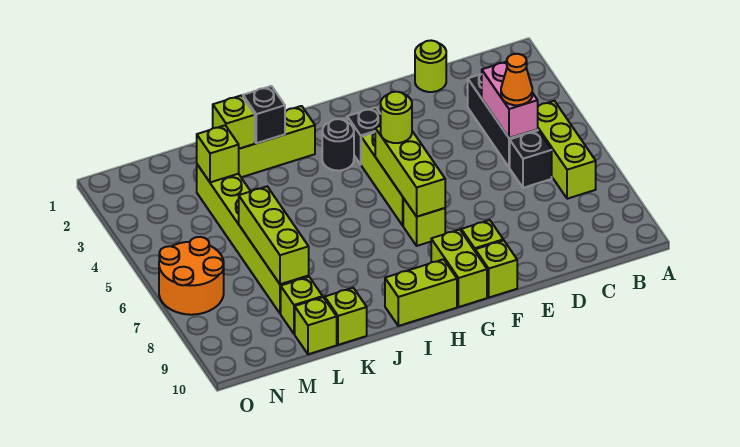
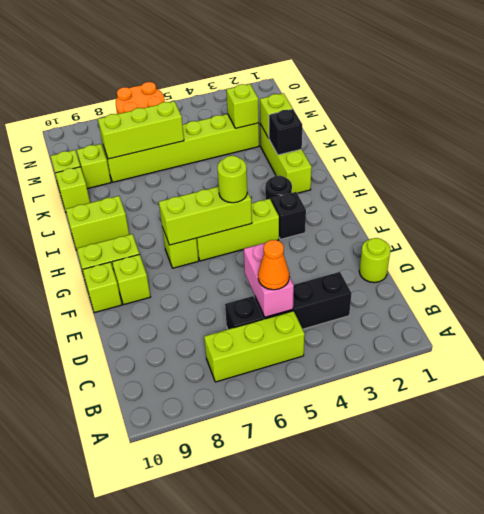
pink 1x2 brick [482,62,538,138] -> pink 1x2 brick turned to [244,243,294,317]
lime 1x2 brick [385,259,457,326] -> lime 1x2 brick turned to [66,196,129,250]

